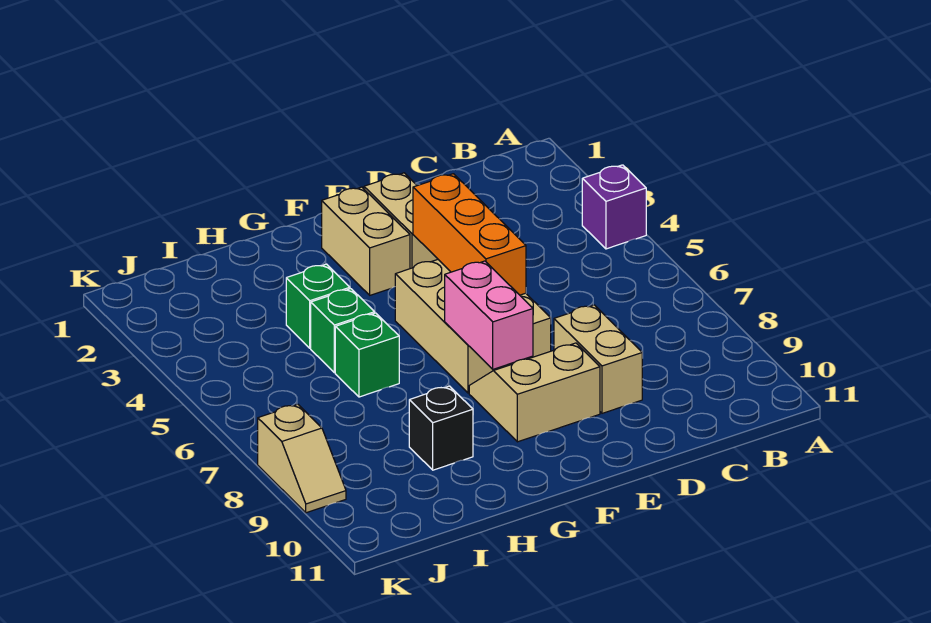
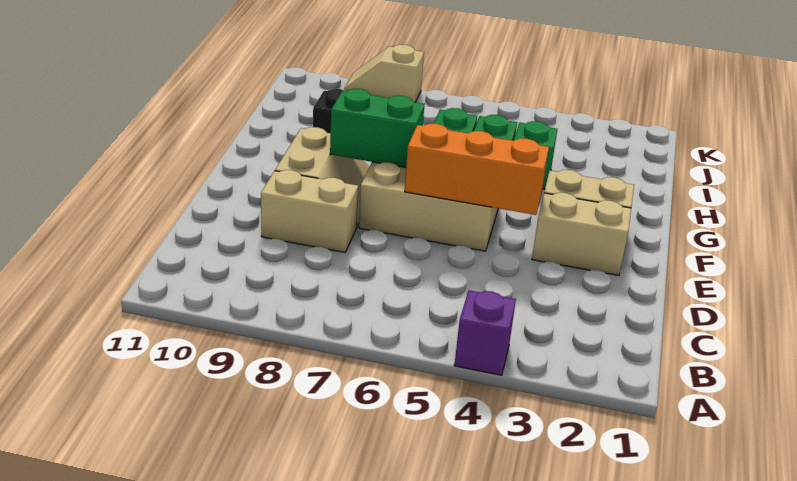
pink 1x2 brick [445,261,533,369] -> green 1x2 brick [330,89,424,168]

